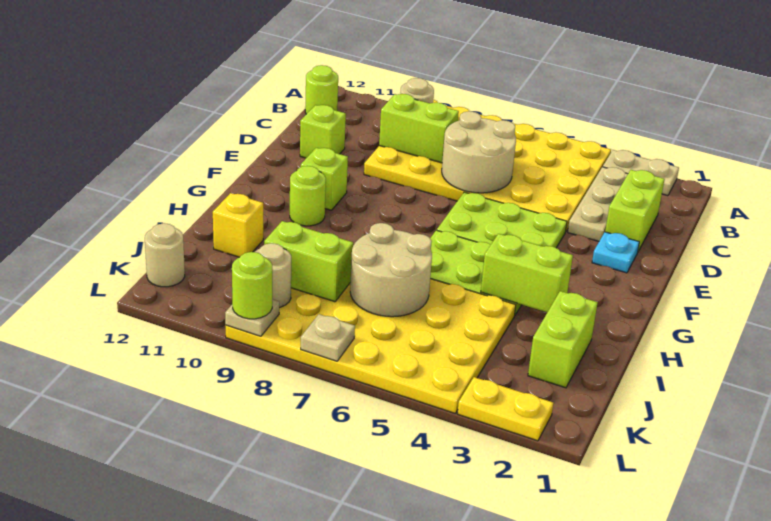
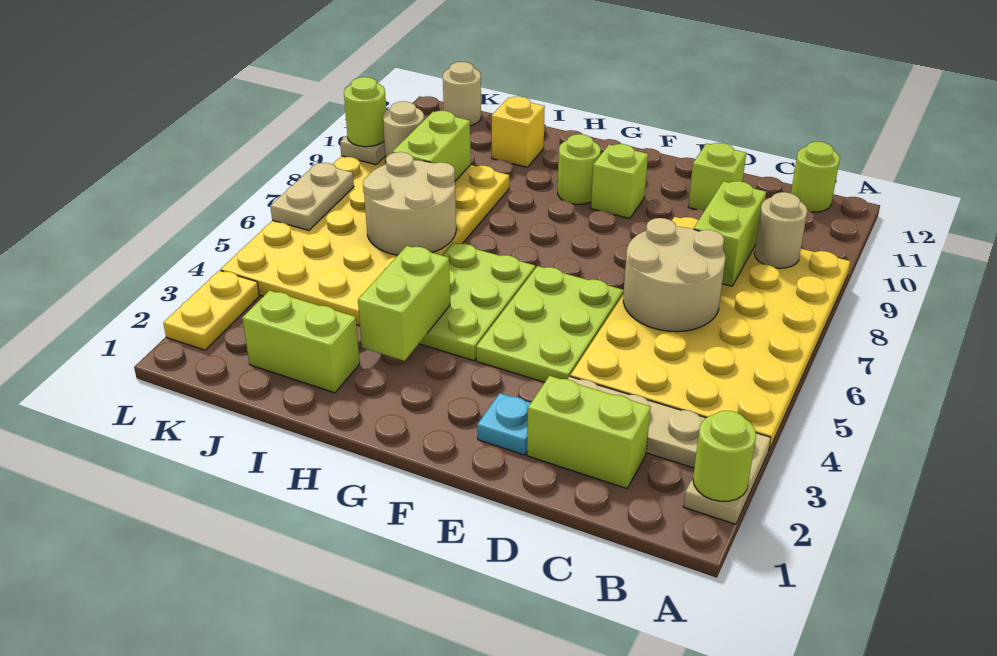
none -> lime 1x1 round brick [693,411,756,501]
tan 1x1 plate [301,314,355,361] -> tan 1x2 plate [270,163,354,231]

